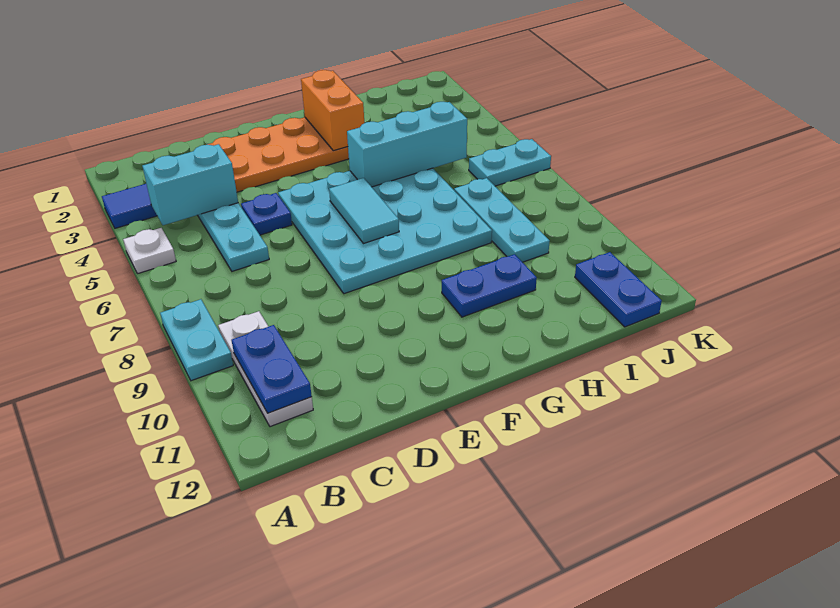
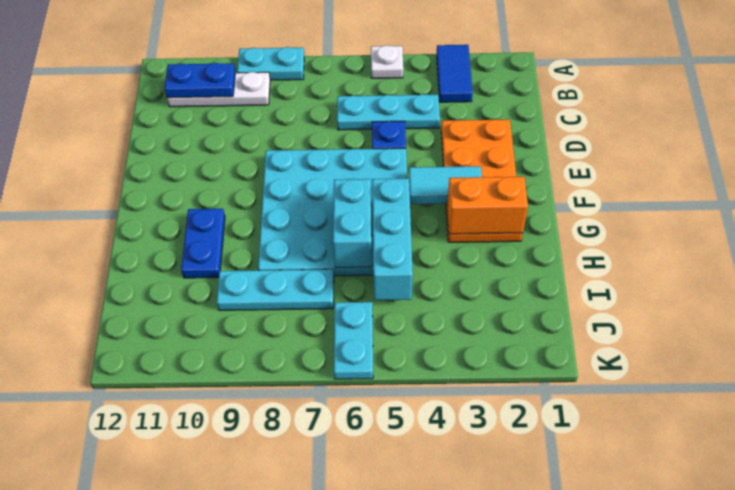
cyan 1x2 brick [143,144,238,225] -> cyan 1x2 brick moved to [333,179,372,268]
cyan 1x2 tile [329,178,399,244] -> cyan 1x2 tile moved to [409,166,482,204]
blue 1x2 plate [575,252,662,327] -> none

